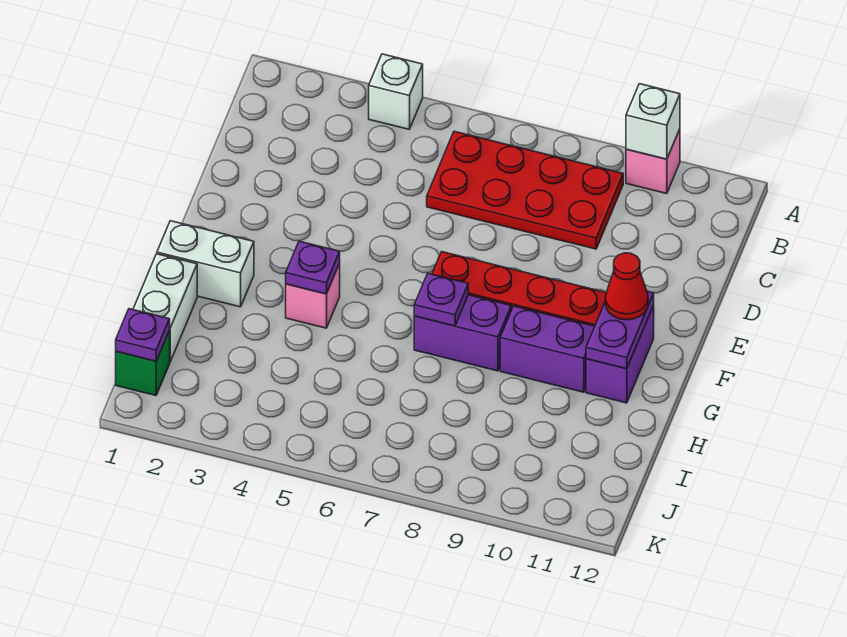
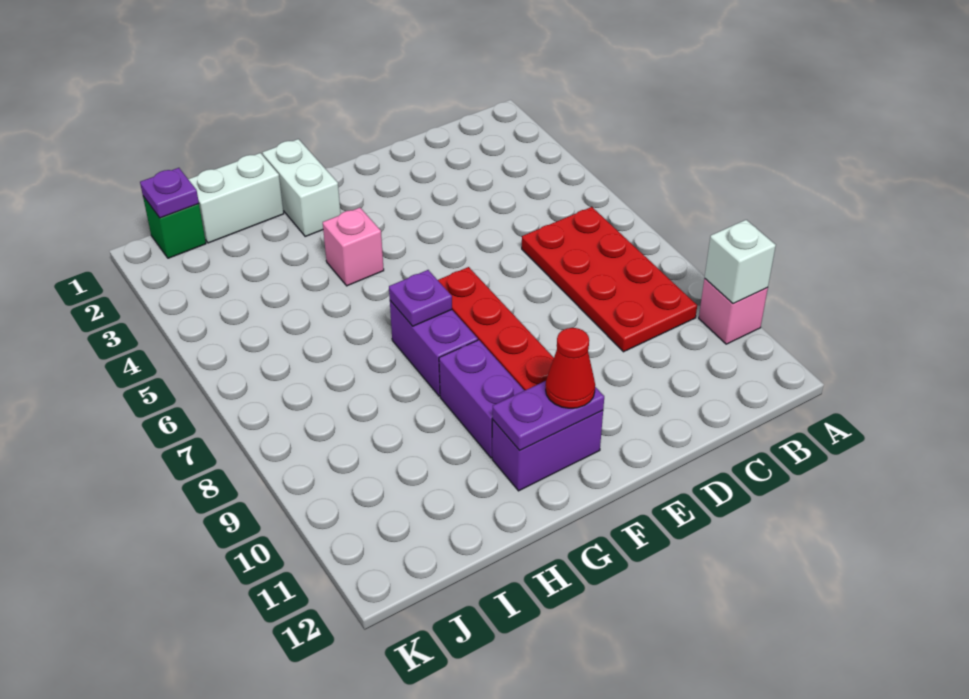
white 1x1 brick [369,54,423,129] -> none
purple 1x1 plate [286,241,340,294] -> none

